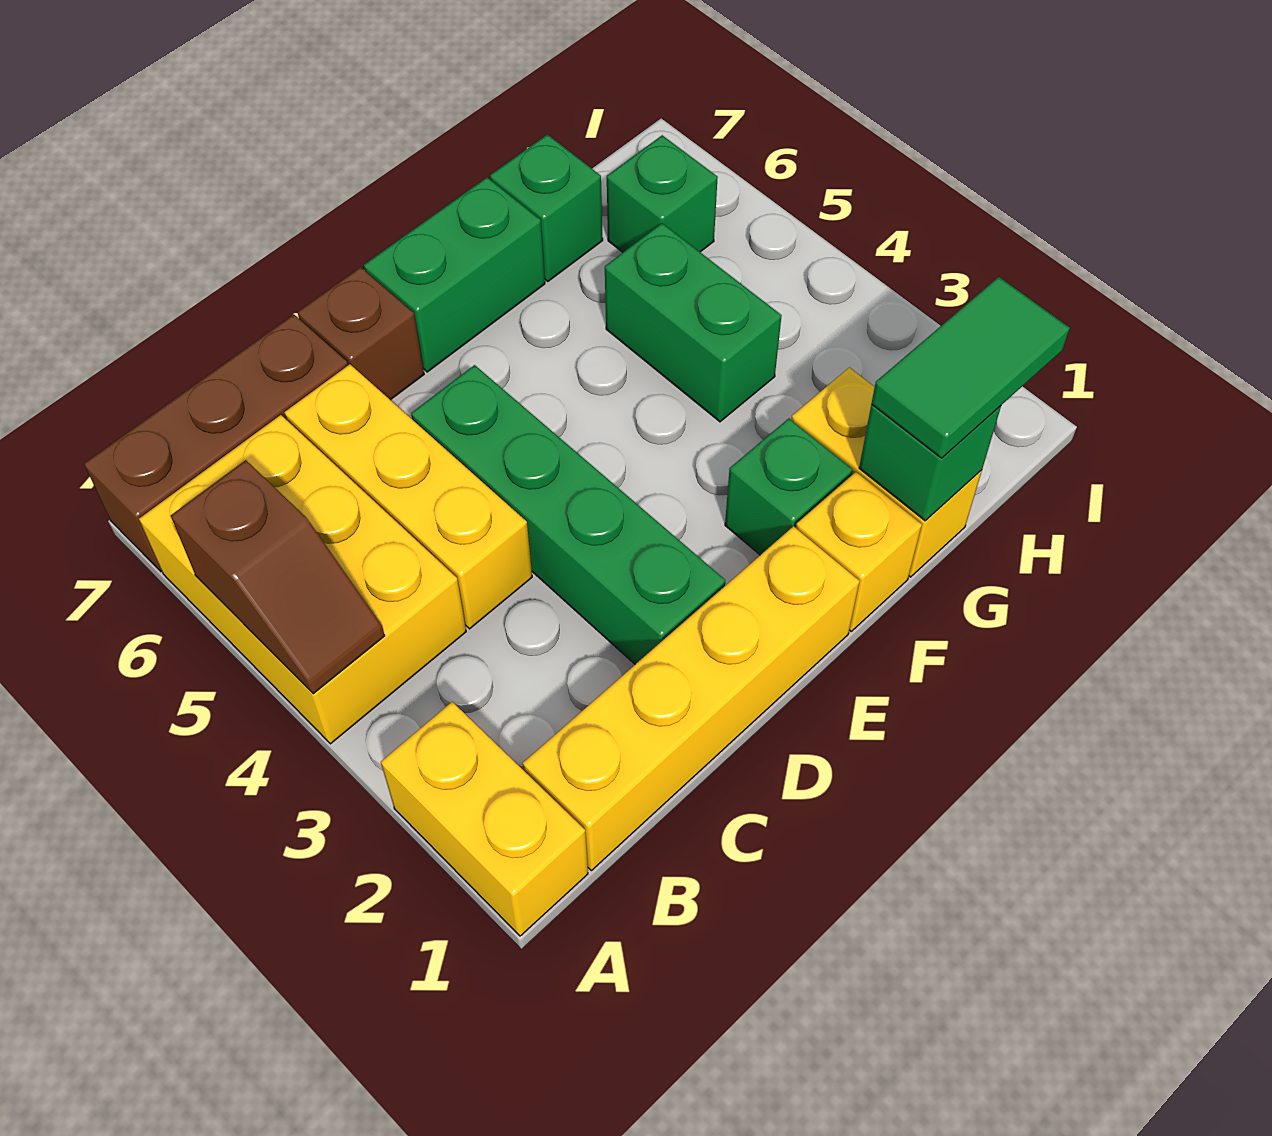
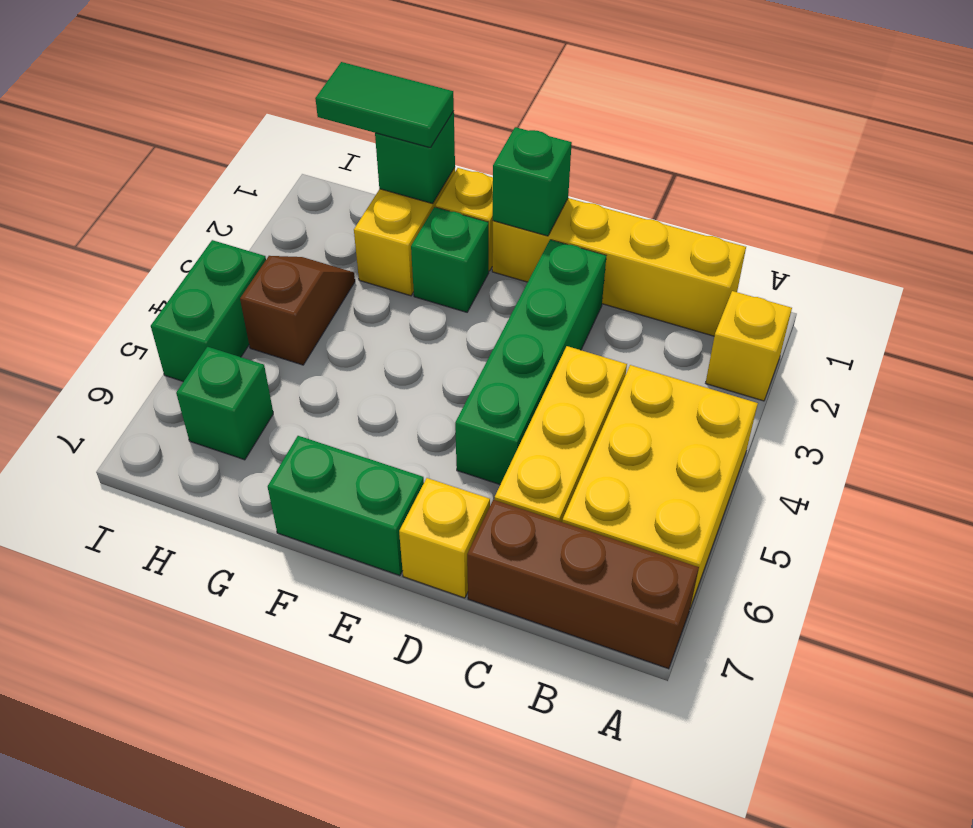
yellow 1x2 brick [381,702,588,936] -> yellow 1x1 brick [706,291,792,401]
brown 1x2 slope [171,460,385,694] -> brown 1x2 slope moved to [240,256,355,365]
brown 1x1 brick [297,267,424,400] -> yellow 1x1 brick [399,478,490,598]
green 1x2 brick [605,223,782,422] -> green 1x2 brick moved to [151,240,266,382]
green 1x1 brick [490,135,603,281] -> green 1x1 brick moved to [493,127,572,236]

